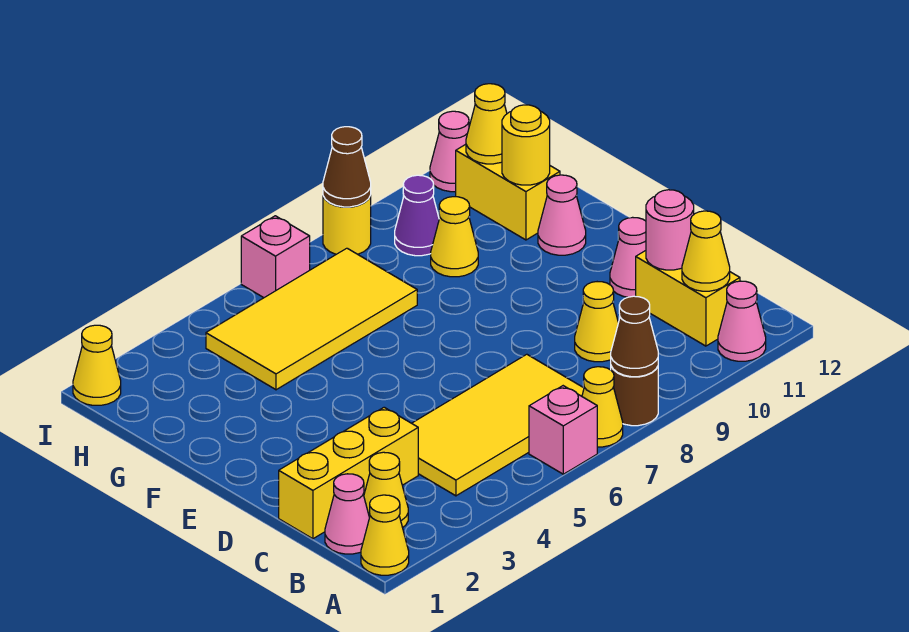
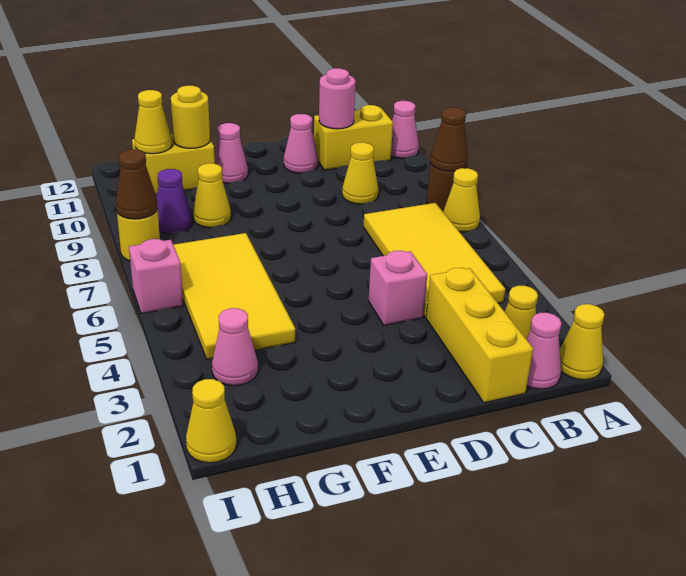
pink 1x1 brick [529,386,597,474] -> pink 1x1 brick moved to [368,251,427,325]
yellow 1x1 cone [682,211,730,291] -> none
pink 1x1 cone [430,111,469,192] -> pink 1x1 cone moved to [212,308,258,386]

